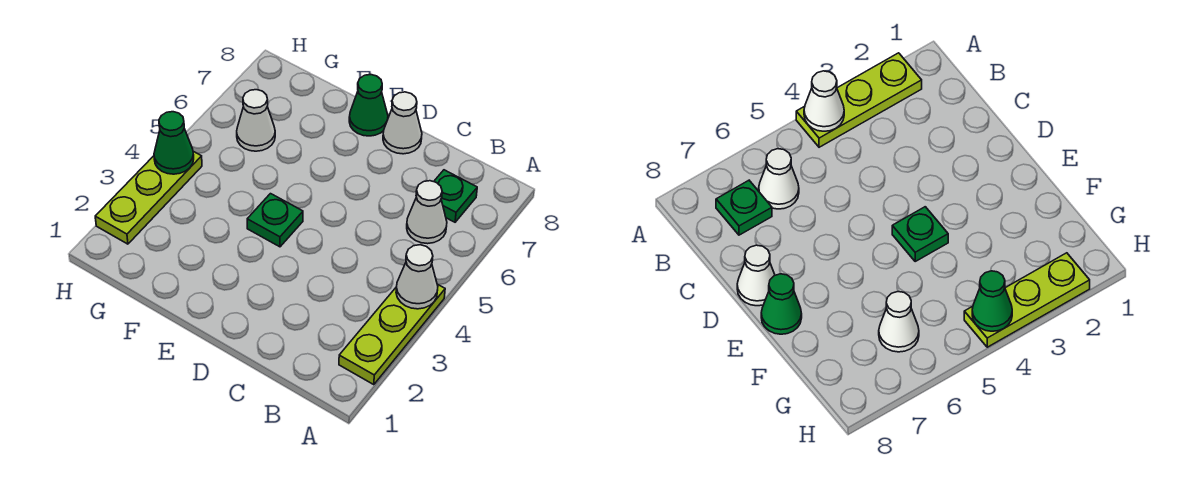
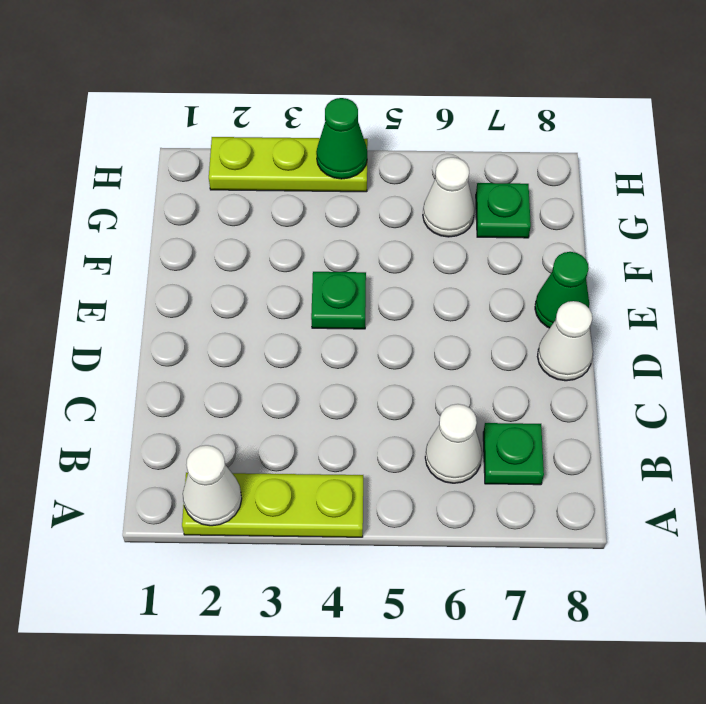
white 1x1 cone [396,245,438,309] -> white 1x1 cone moved to [183,445,242,526]
none -> green 1x1 plate [476,183,531,238]

